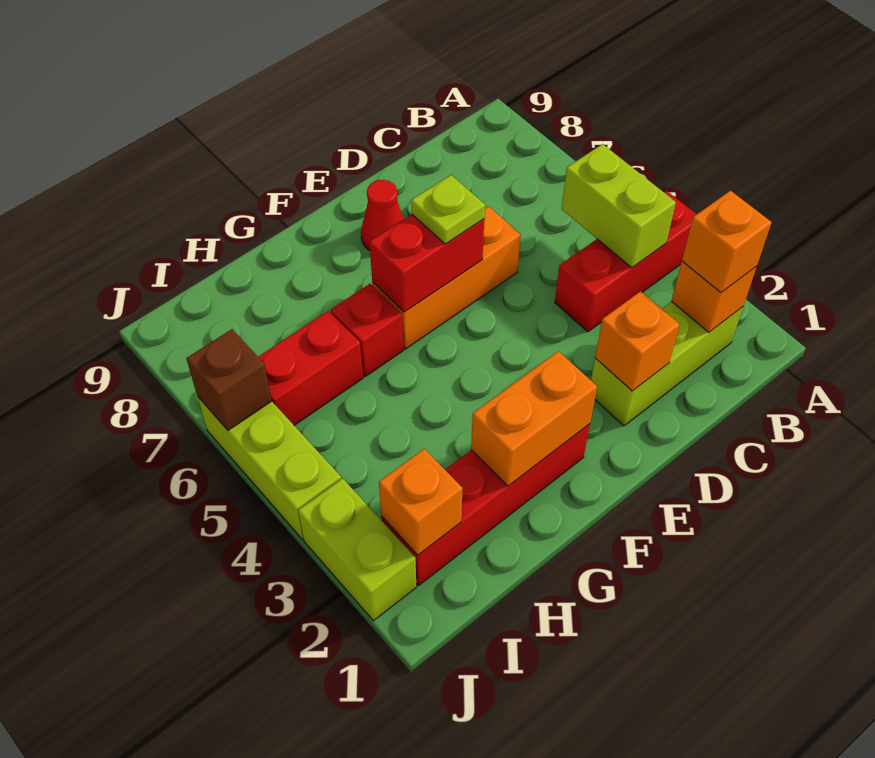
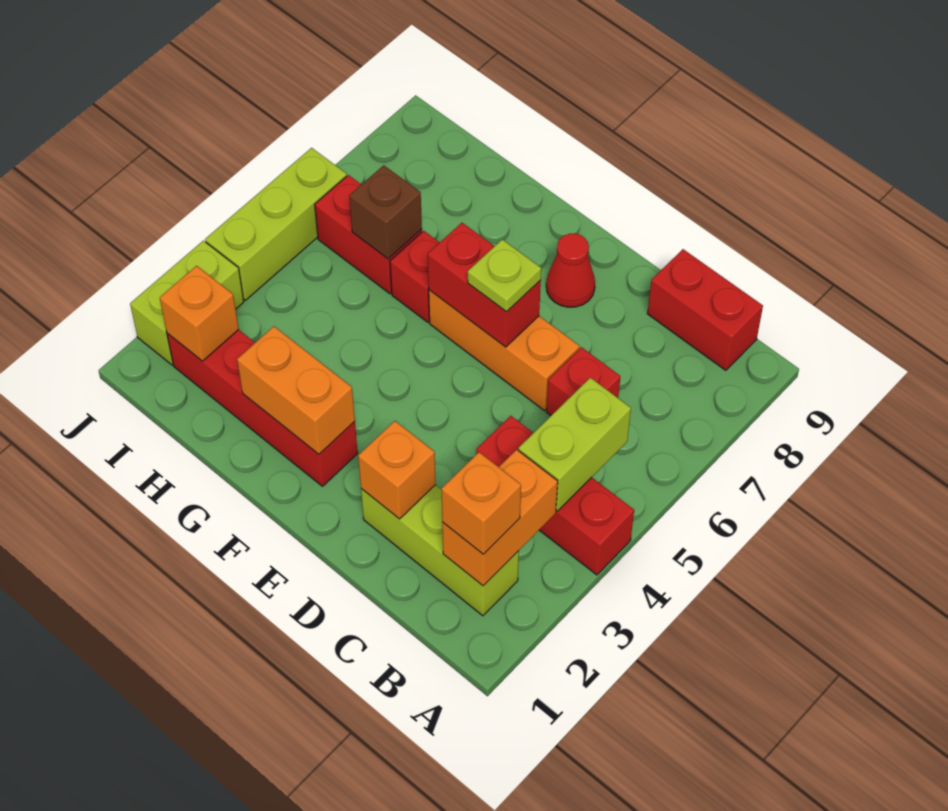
orange 1x1 brick [672,261,757,332] -> orange 1x2 brick [442,450,558,586]
none -> red 1x2 brick [647,249,763,370]
none -> red 1x1 brick [547,347,620,415]
brown 1x1 brick [186,329,272,430] -> brown 1x1 brick moved to [349,165,422,259]

